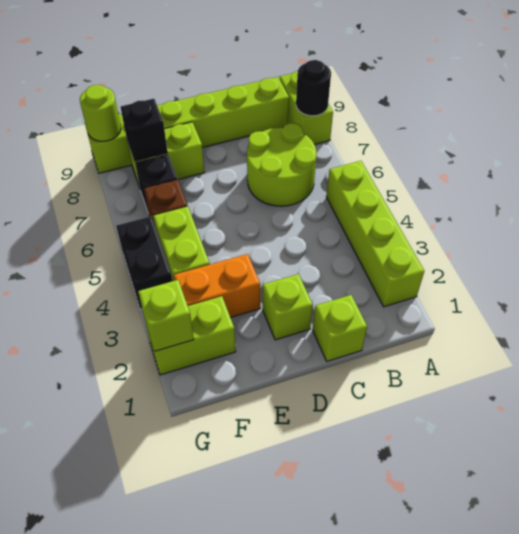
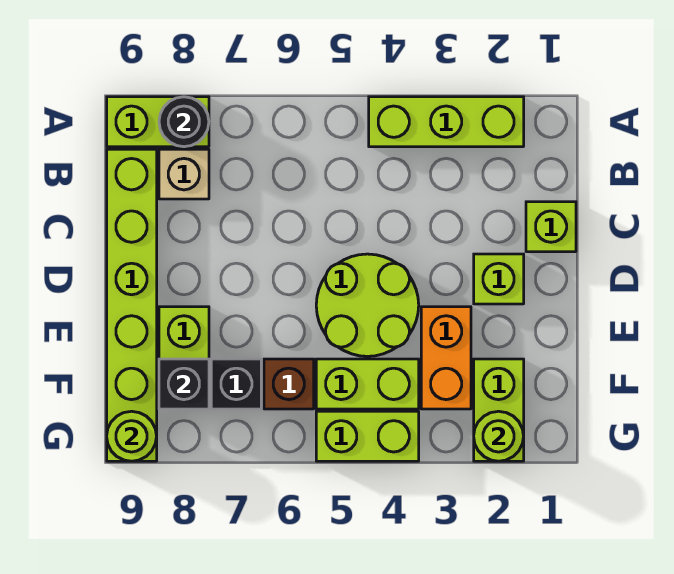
lime 1x4 brick [326,161,424,307] -> lime 1x3 brick [369,97,524,147]
lime 2x2 round brick [247,123,317,206] -> lime 2x2 round brick moved to [316,254,419,356]
none -> tan 1x1 brick [159,149,209,199]
lime 1x1 brick [138,280,194,351] -> lime 1x1 round brick [474,411,524,461]
black 1x2 brick [116,216,172,310] -> lime 1x2 brick [316,411,419,461]

